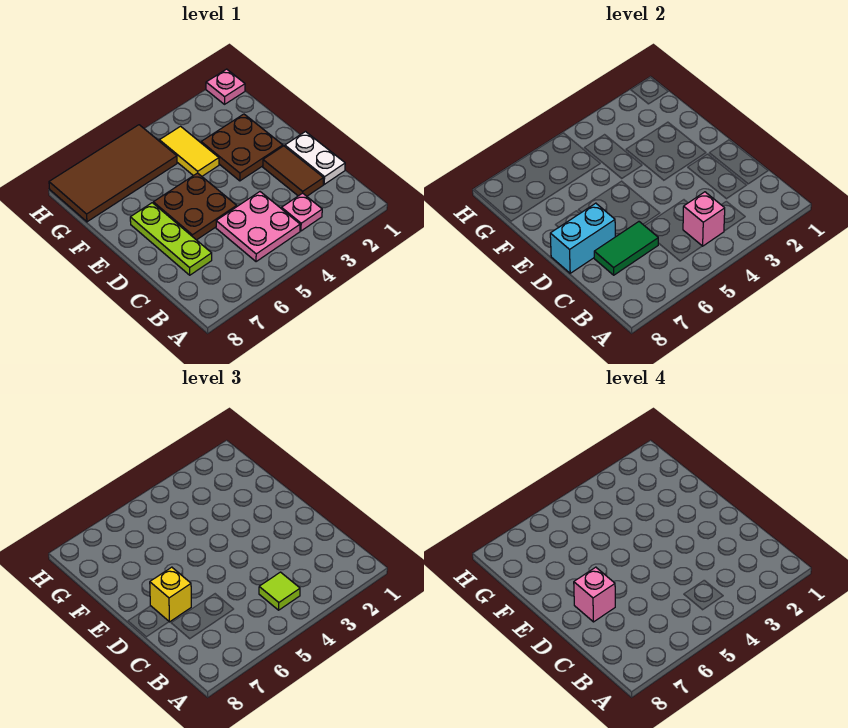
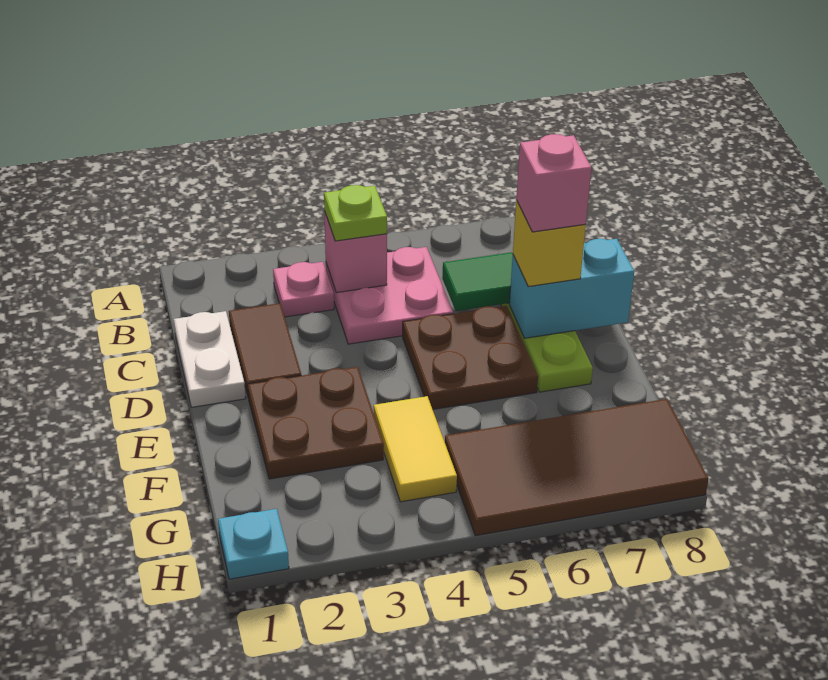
lime 1x1 tile [259,572,300,610] -> lime 1x1 plate [324,185,387,241]
pink 1x1 plate [206,69,245,104] -> cyan 1x1 plate [218,509,289,579]

